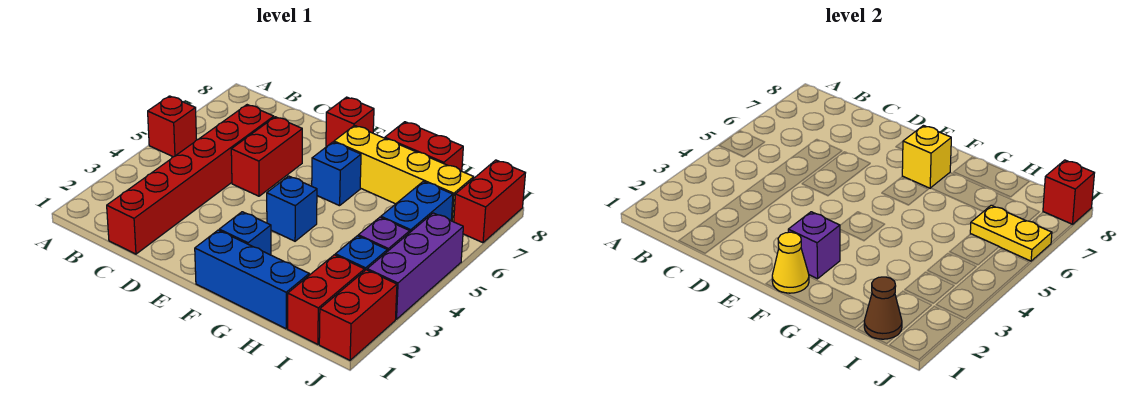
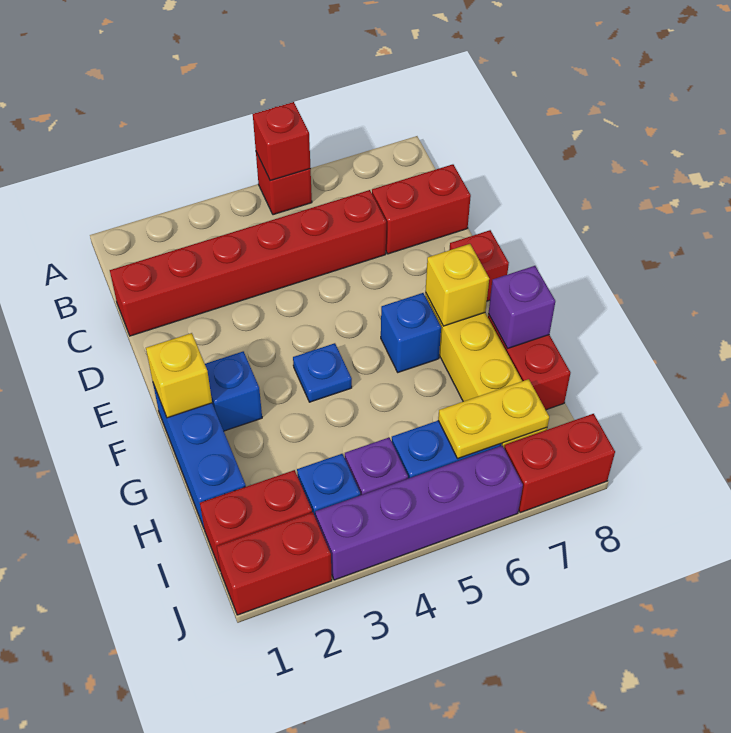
red 1x2 brick [231,117,302,196] -> red 1x2 brick moved to [372,164,471,254]
yellow 1x1 cone [772,232,809,293] -> yellow 1x1 brick [146,333,212,418]
purple 1x1 brick [788,212,840,279] -> purple 1x1 brick moved to [488,266,555,348]
blue 1x1 brick [267,176,317,241] -> blue 1x1 plate [293,343,352,402]
brown 1x1 cone [864,277,902,339] -> none
yellow 1x2 plate [970,205,1052,261] -> yellow 1x2 plate turned to [438,379,549,459]
purple 1x3 brick [367,213,463,319] -> purple 1x4 brick [315,446,523,580]
red 1x1 brick [1043,160,1094,225] -> red 1x1 brick moved to [253,102,310,181]

